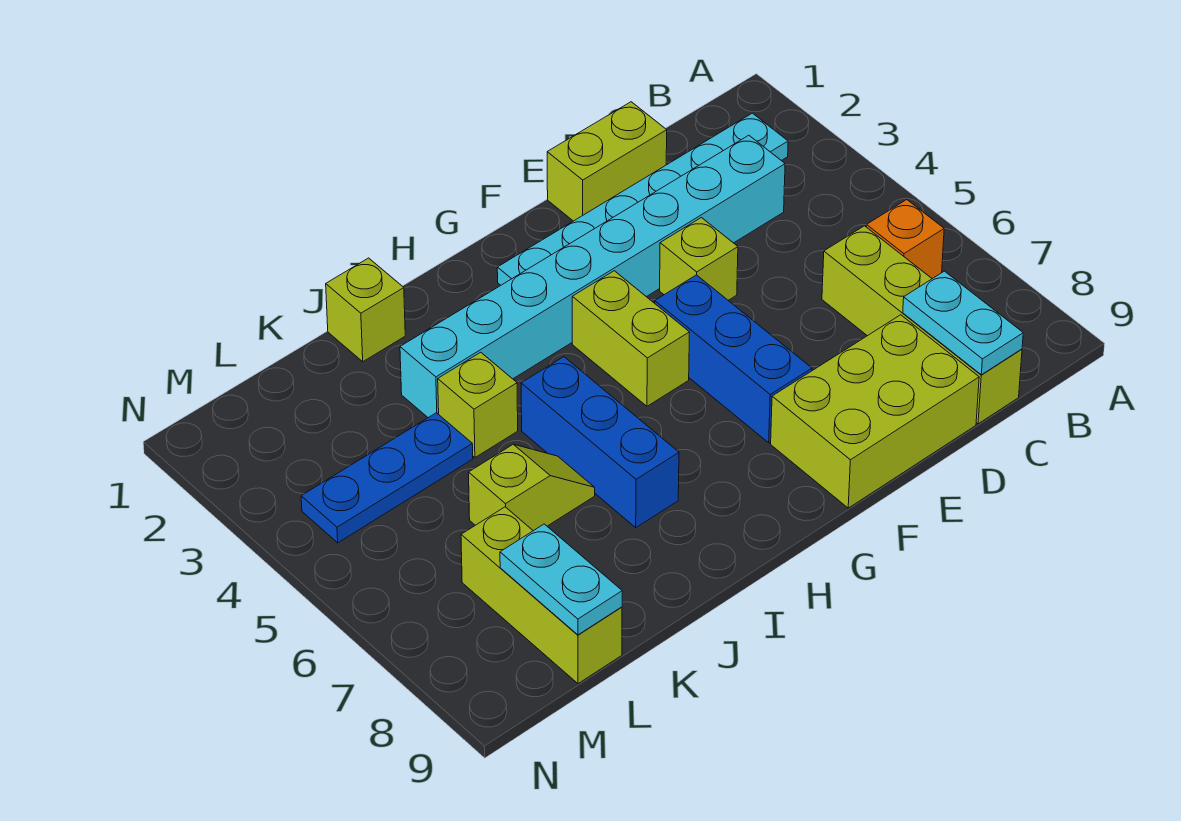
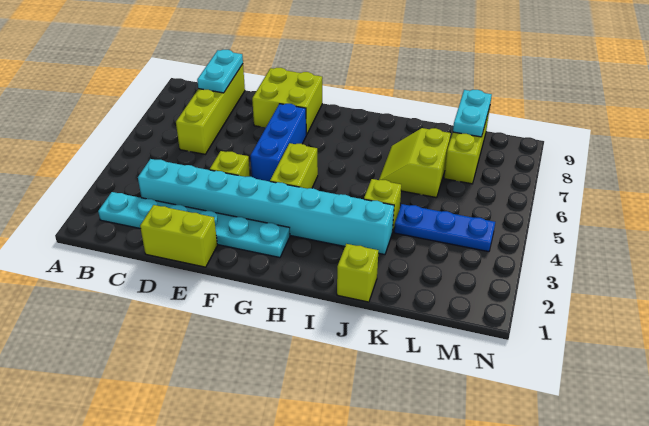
orange 1x1 brick [866,200,944,279] -> none
lime 2x3 brick [771,315,979,508] -> lime 2x2 brick [252,68,322,135]
blue 1x3 brick [521,357,679,528] -> none
lime 1x2 slope [469,444,595,531] -> lime 2x2 slope [379,128,451,198]

